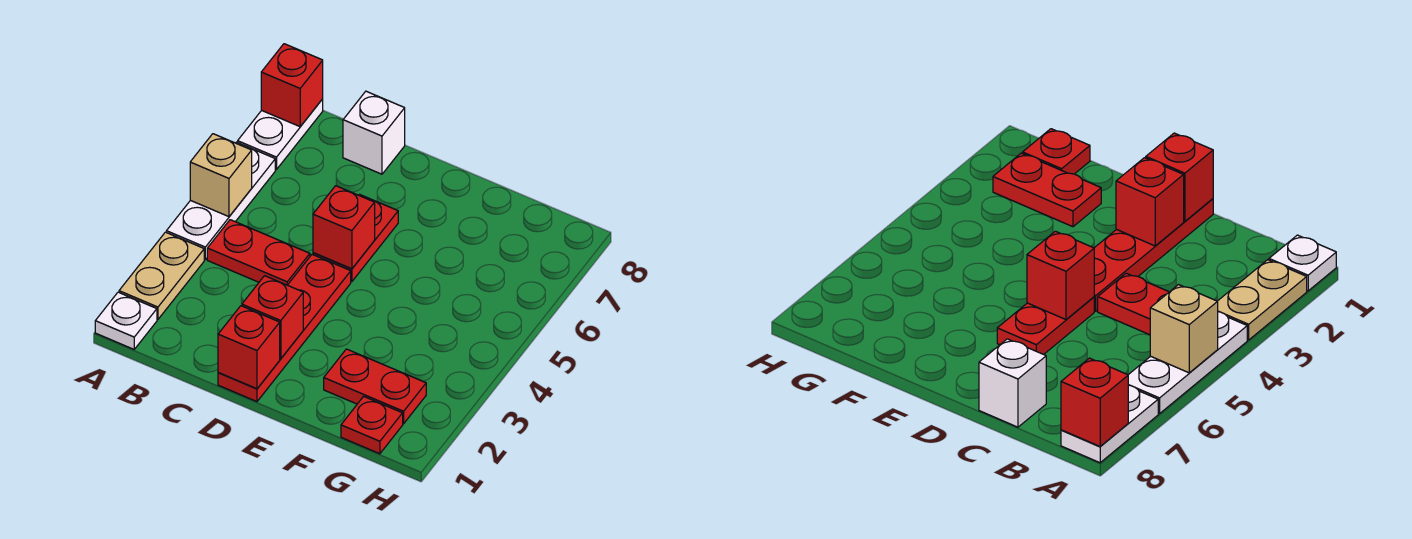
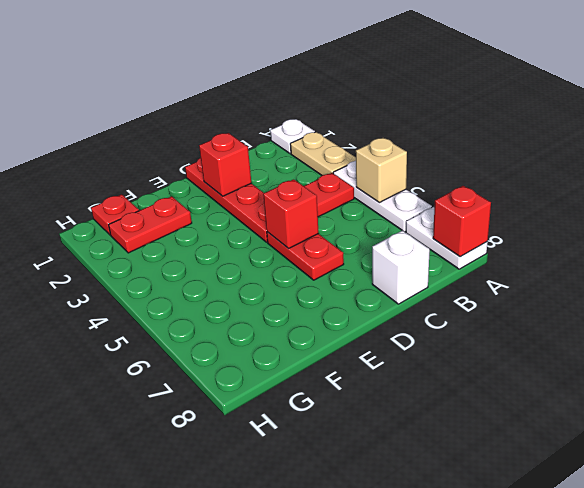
red 1x1 brick [218,306,280,389] -> none

